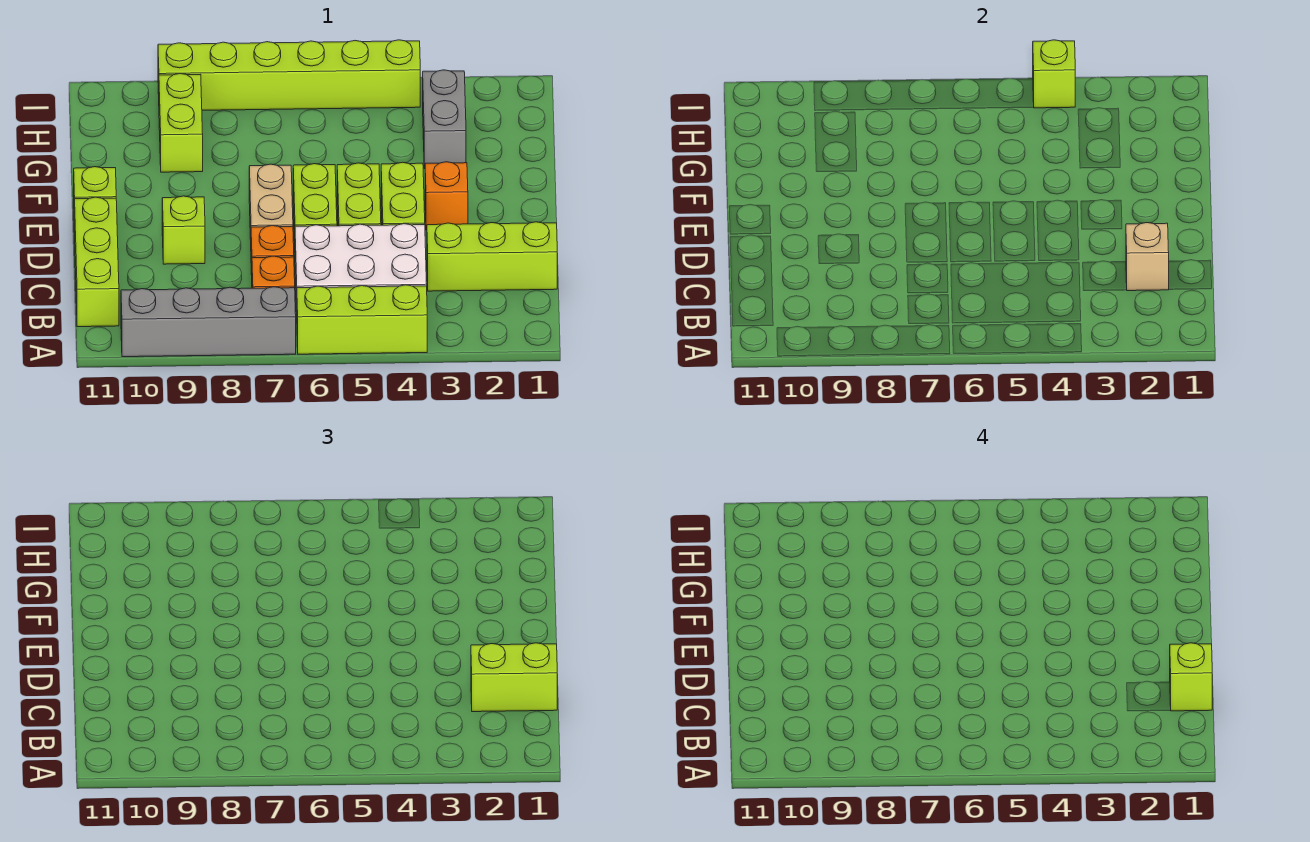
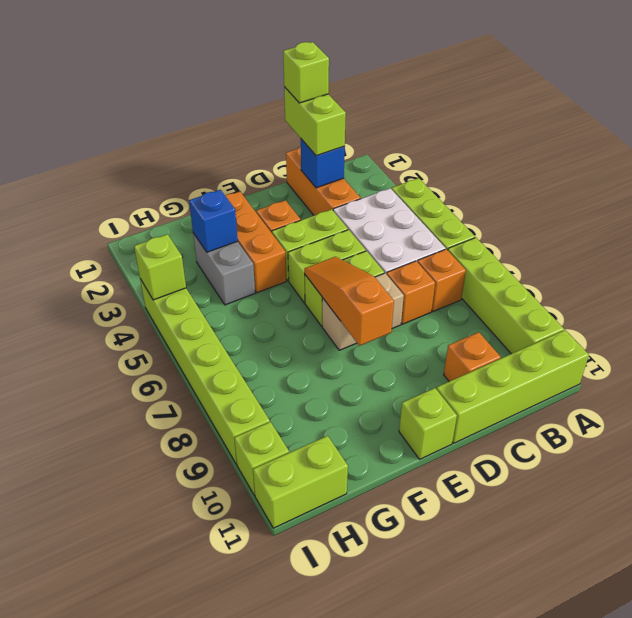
grey 1x4 brick [121,287,296,357] -> lime 1x4 brick [448,238,564,354]
lime 1x3 brick [75,197,119,327] -> lime 1x4 brick [436,330,589,443]
lime 1x3 brick [427,222,557,291] -> orange 1x3 brick [286,147,361,215]
tan 1x1 brick [1126,223,1169,291] -> blue 1x1 brick [301,139,345,188]
none -> orange 1x1 brick [444,332,501,381]
lime 1x1 brick [162,196,205,264] -> lime 1x1 brick moved to [234,422,289,496]
none -> orange 1x3 slope [305,257,394,346]
none -> orange 1x3 brick [225,192,287,293]
grey 1x2 brick [423,70,466,168] -> grey 1x2 brick turned to [193,233,255,305]
none -> blue 1x1 brick [189,190,238,252]
lime 1x2 brick [159,74,203,172] -> lime 1x2 brick moved to [253,436,348,528]

